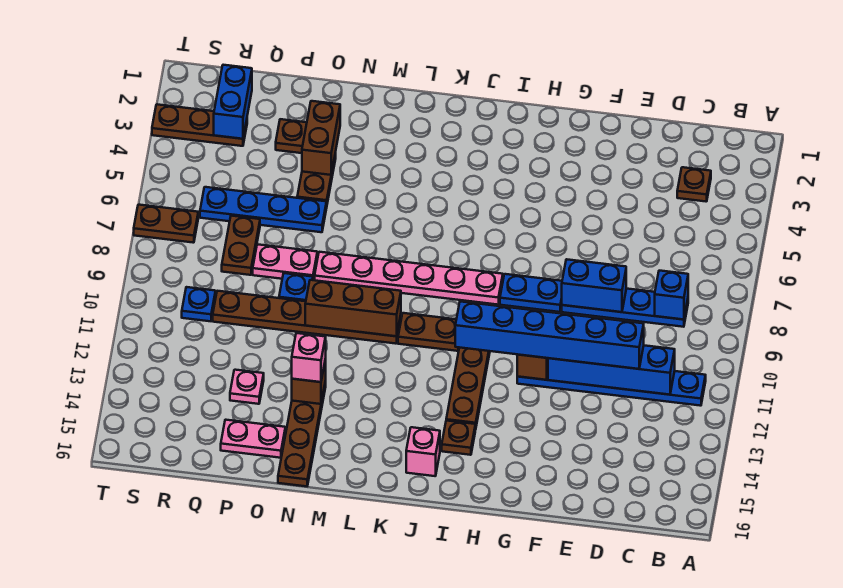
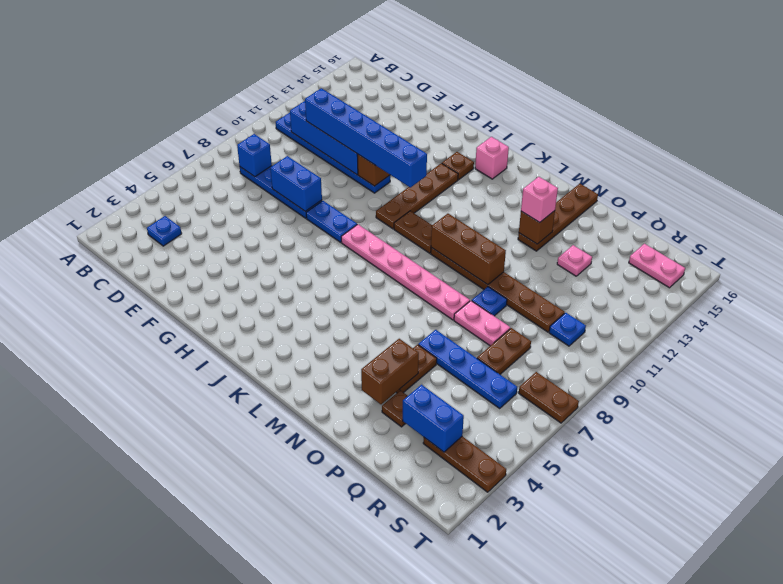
brown 1x1 plate [677,167,711,202] -> blue 1x1 plate [147,216,182,246]
pink 1x2 plate [221,420,285,458] -> pink 1x2 plate moved to [629,244,685,288]
blue 1x2 brick [214,65,252,139] -> blue 1x2 brick turned to [403,385,464,452]

